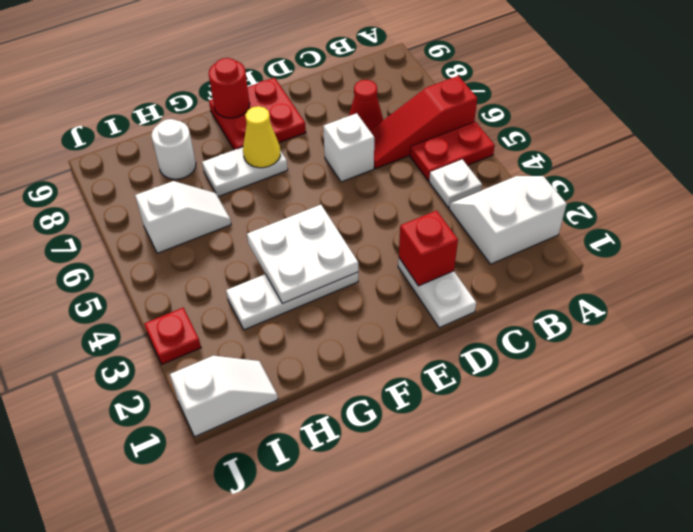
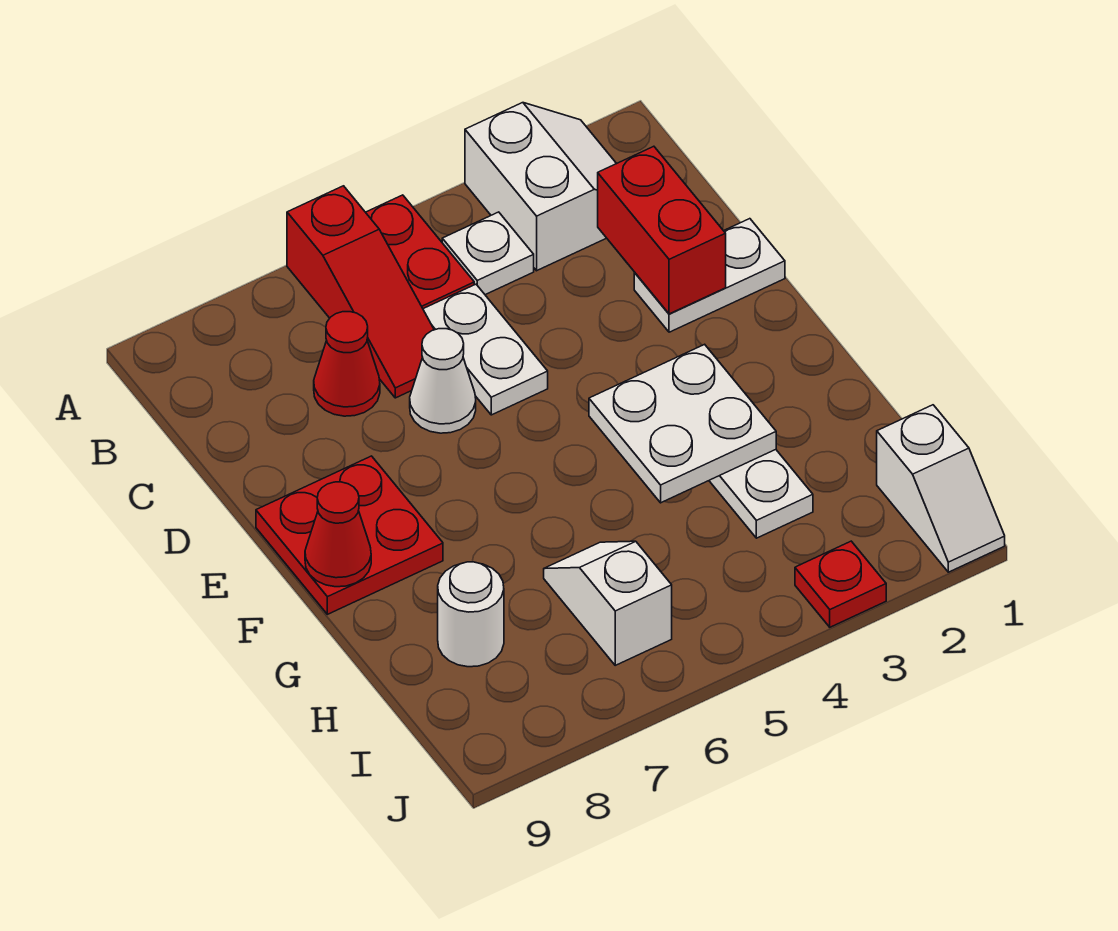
white 2x2 slope [449,176,567,264] -> white 2x2 slope turned to [465,103,617,271]
red 1x1 brick [399,210,458,286] -> red 1x2 brick [598,146,726,314]
white 1x1 brick [323,113,374,182] -> white 1x1 cone [410,329,476,433]
white 1x2 plate [202,147,288,197] -> white 1x2 plate moved to [423,284,548,415]
yellow 1x1 cone [243,106,280,168] -> none
red 1x1 round brick [209,58,250,118] -> red 1x1 cone [305,482,371,587]
white 1x2 slope [170,356,278,437] -> white 1x2 slope turned to [877,405,1005,572]

